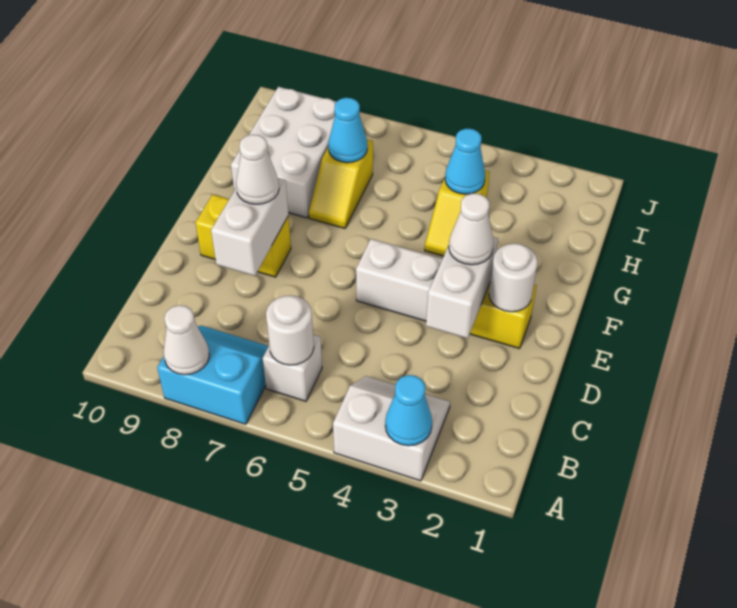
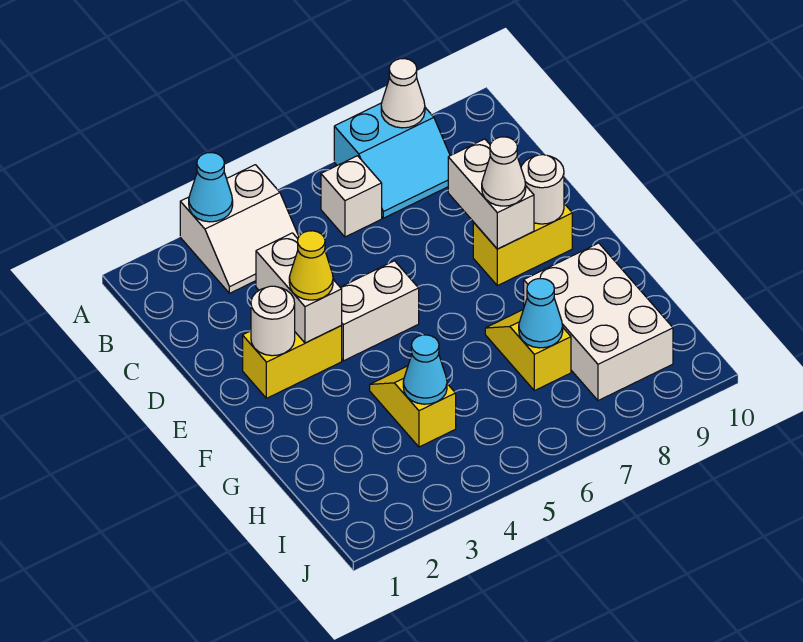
white 1x1 round brick [266,295,314,365] -> white 1x1 round brick moved to [521,155,564,224]
white 1x1 cone [449,193,494,265] -> yellow 1x1 cone [289,231,333,300]

